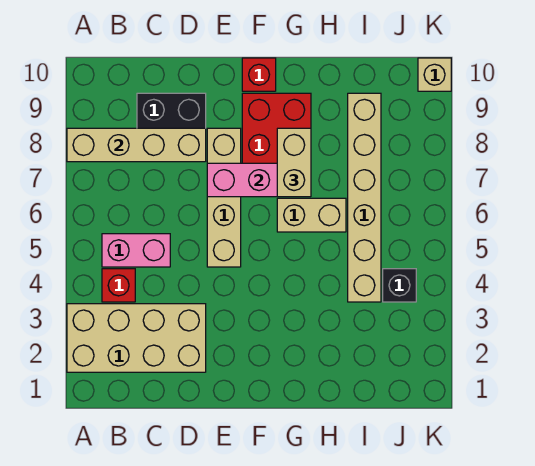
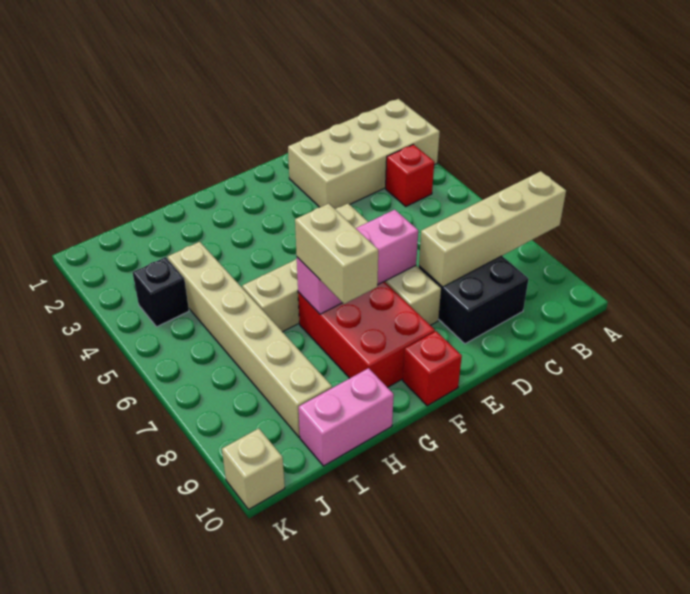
pink 1x2 brick [102,234,170,267] -> pink 1x2 brick moved to [299,368,394,466]

